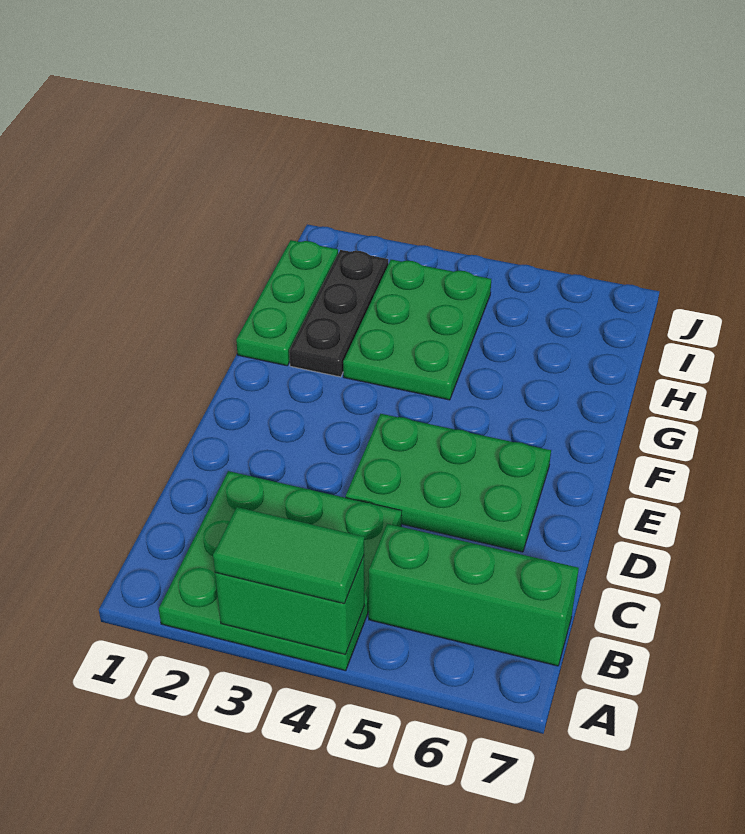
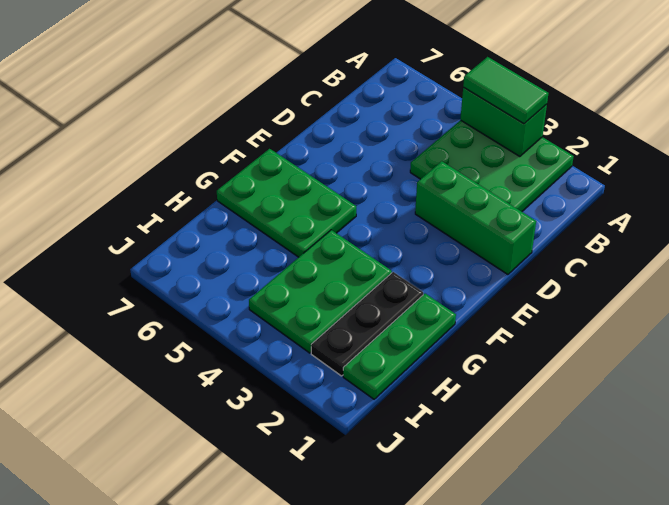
green 1x3 brick [369,524,579,666] -> green 1x3 brick moved to [415,161,536,275]
green 2x3 plate [346,414,551,552] -> green 2x3 plate moved to [217,149,356,257]

